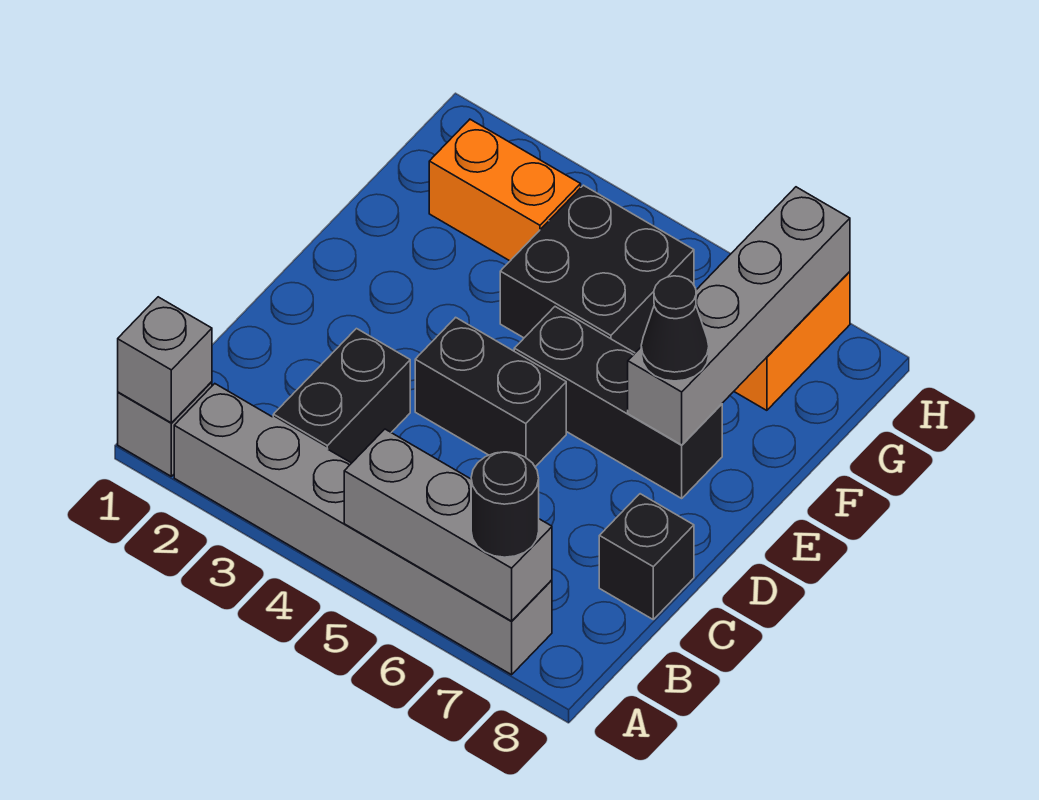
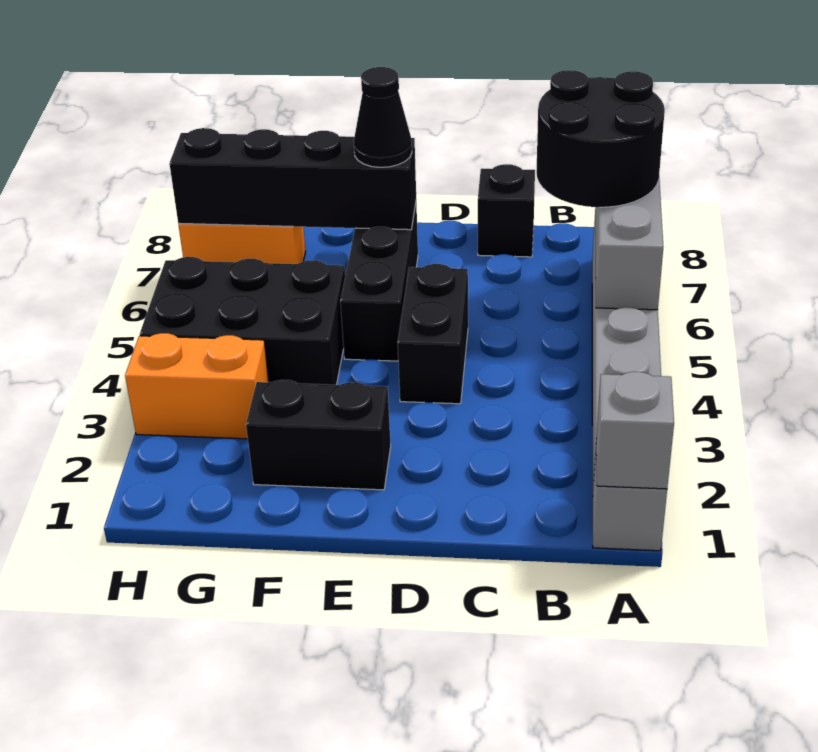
black 1x1 round brick [471,452,539,557] -> black 2x2 round brick [536,70,665,207]
black 1x2 brick [273,329,410,463] -> black 1x2 brick moved to [246,380,391,490]
grey 1x4 brick [628,187,850,445] -> black 1x4 brick [169,128,416,230]
black 2x2 brick [500,185,694,353] -> black 2x3 brick [140,257,345,385]
orange 1x2 brick [429,119,581,261] -> orange 1x2 brick turned to [125,333,269,439]

